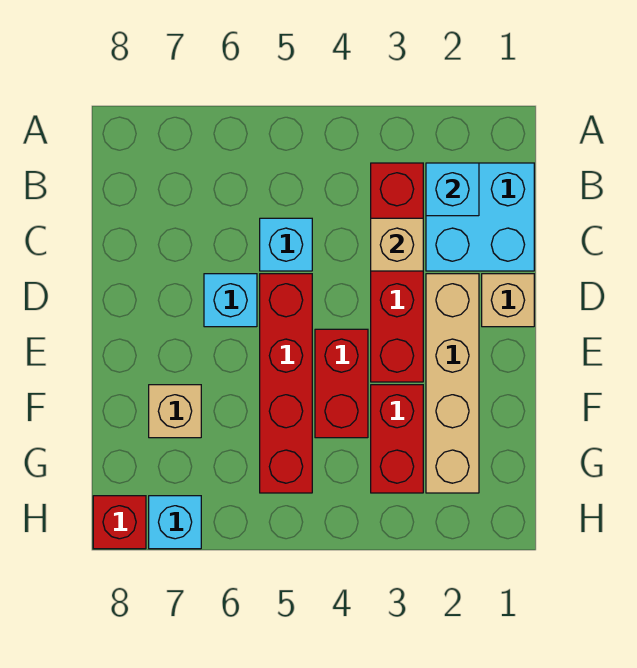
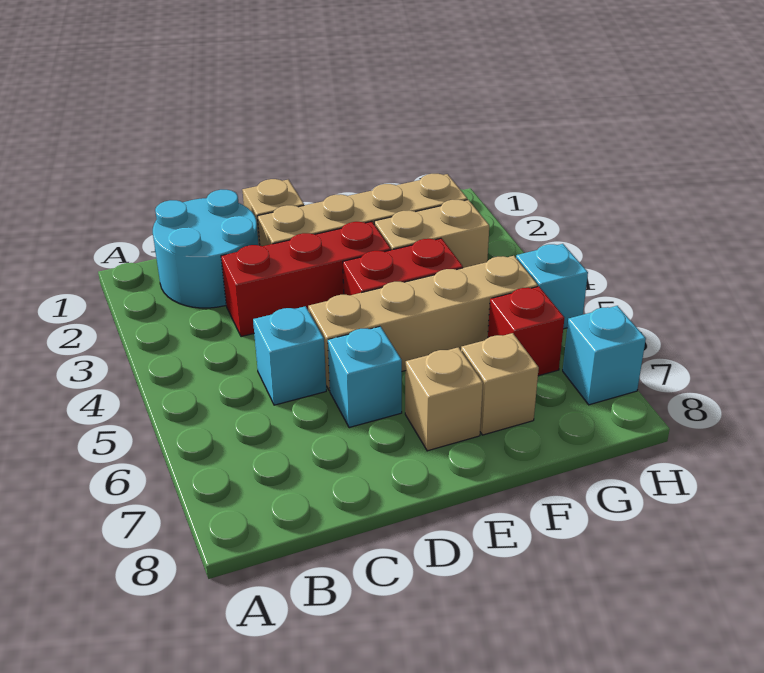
cyan 2x2 brick [426,163,534,271] -> cyan 2x2 round brick [153,190,259,308]
cyan 1x1 brick [426,163,479,216] -> cyan 1x1 brick moved to [516,244,588,329]
red 1x4 brick [371,163,423,382] -> red 1x3 brick [221,222,391,337]
tan 1x1 brick [371,218,423,271] -> tan 1x1 brick moved to [405,347,483,451]
red 1x4 brick [260,274,312,493] -> tan 1x4 brick [308,256,538,391]
red 1x2 brick [371,385,423,493] -> tan 1x2 brick [374,200,489,268]
red 1x1 brick [93,496,146,549] -> red 1x1 brick moved to [488,286,564,376]

